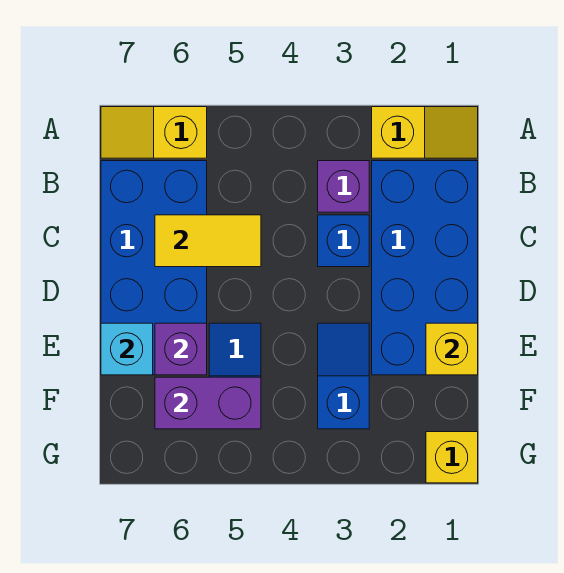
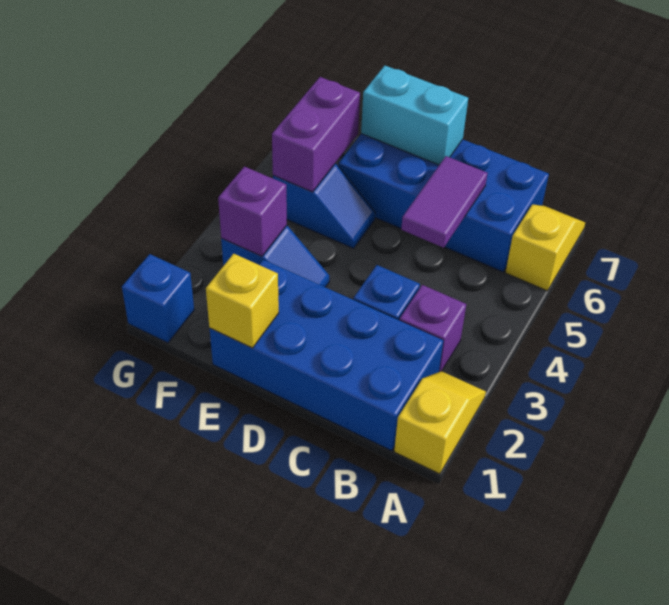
yellow 1x2 slope [372,107,478,158] -> yellow 1x2 slope turned to [394,371,486,474]
yellow 1x2 tile [155,215,261,267] -> purple 1x2 tile [401,156,487,248]
purple 1x1 brick [155,323,207,375] -> purple 1x1 brick moved to [218,167,287,256]
cyan 1x1 brick [101,323,153,375] -> cyan 1x2 brick [361,66,468,165]
yellow 1x1 brick [426,432,478,483] -> blue 1x1 brick [122,254,194,343]

